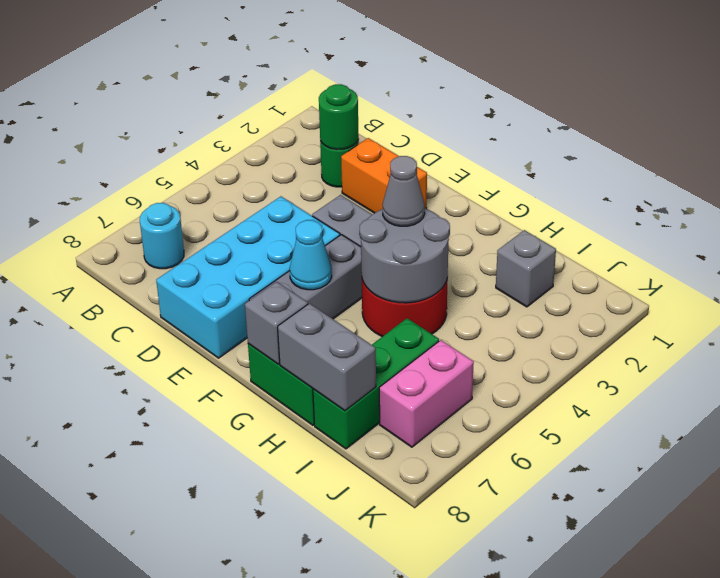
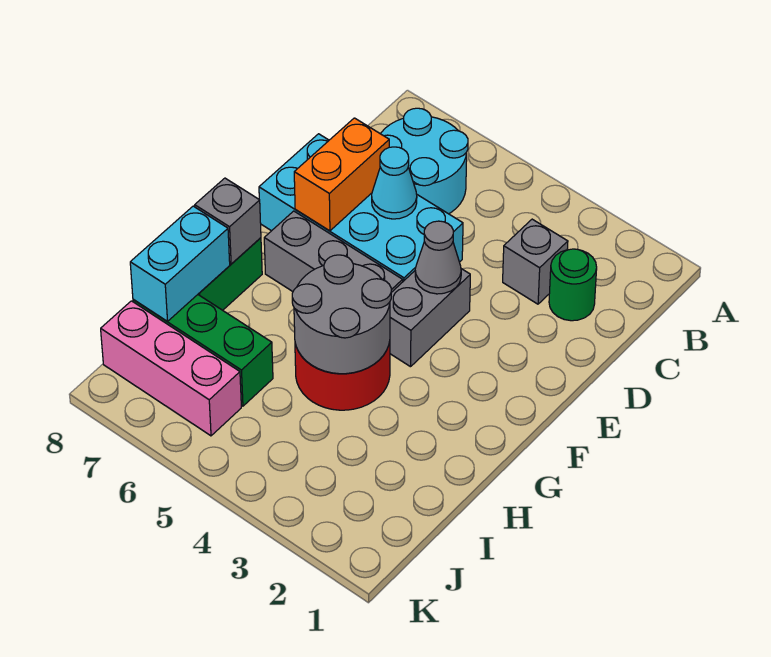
cyan 1x1 round brick [140,203,184,269] -> cyan 2x2 round brick [381,108,468,214]
green 1x1 round brick [319,84,359,150] -> none
orange 1x2 brick [341,138,427,213] -> orange 1x2 brick moved to [294,118,389,231]
cyan 1x1 cone [290,220,332,290] -> cyan 1x1 cone moved to [372,147,417,219]
grey 1x1 cone [382,156,425,226] -> grey 1x1 cone moved to [415,221,461,294]
grey 1x2 brick [278,303,376,411] -> cyan 1x2 brick [130,206,230,321]
grey 1x1 brick [496,230,556,307] -> grey 1x1 brick moved to [503,219,568,304]
pink 1x2 brick [379,340,474,447] -> pink 1x3 brick [101,301,241,436]

